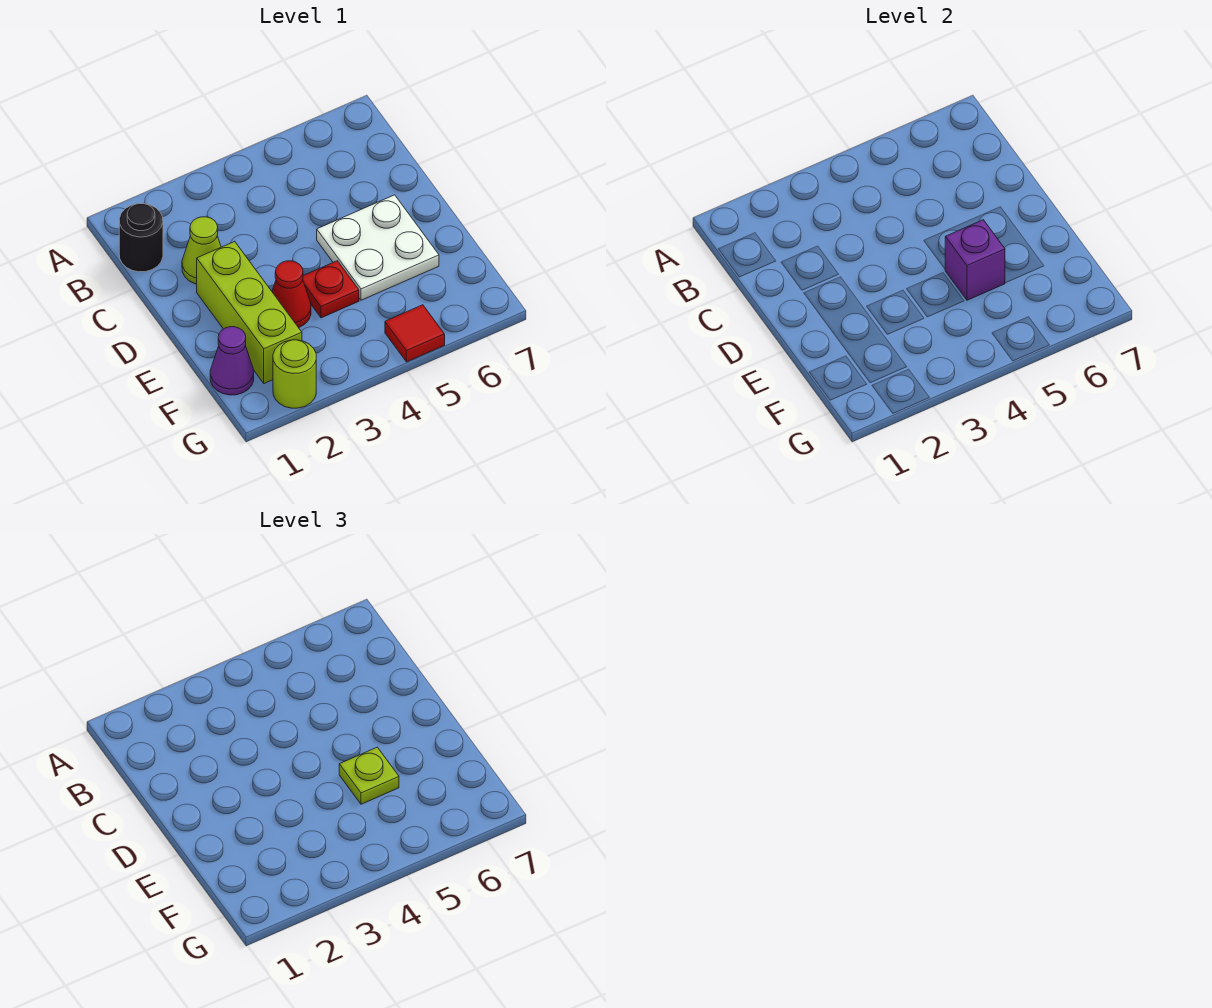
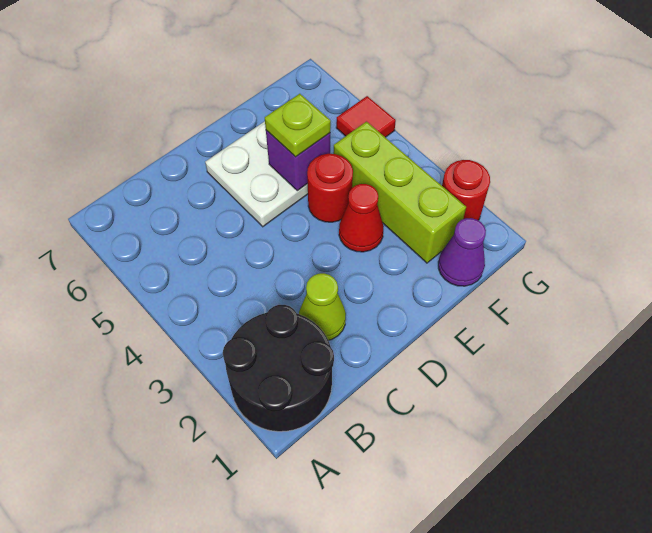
black 1x1 round brick [119,204,163,272] -> black 2x2 round brick [223,305,334,432]
lime 1x3 brick [197,241,302,383] -> lime 1x3 brick turned to [333,122,466,263]
red 1x1 plate [303,261,359,318] -> red 1x1 round brick [307,154,353,222]
lime 1x1 round brick [273,340,316,408] -> red 1x1 round brick [442,160,490,220]

